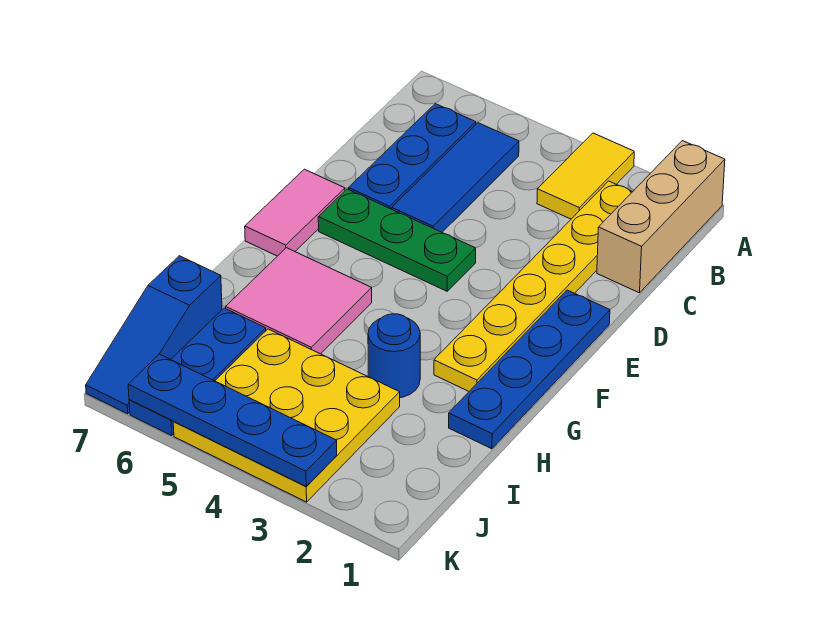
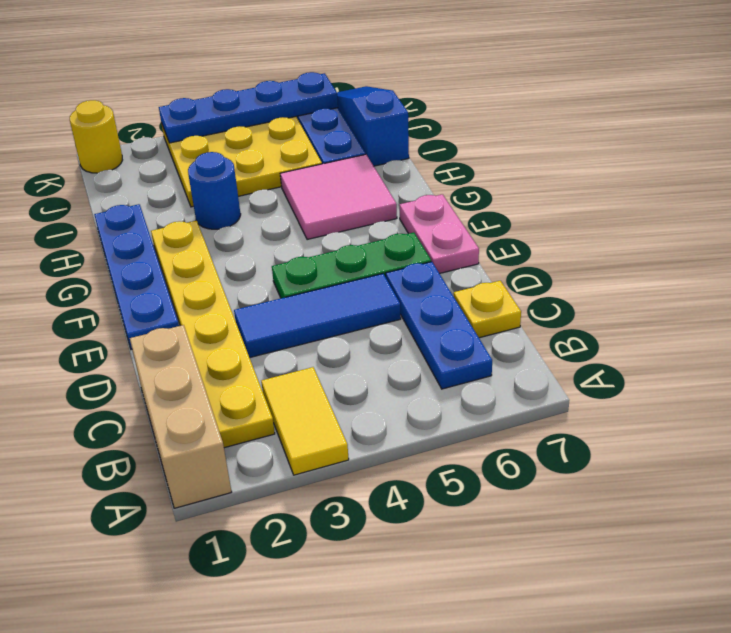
blue 1x3 tile [392,123,519,232] -> blue 1x3 tile turned to [234,274,401,358]
none -> yellow 1x1 plate [454,281,521,338]
pink 1x2 tile [245,169,345,256] -> pink 1x2 plate [399,194,479,273]
none -> yellow 1x1 round brick [70,100,122,173]

